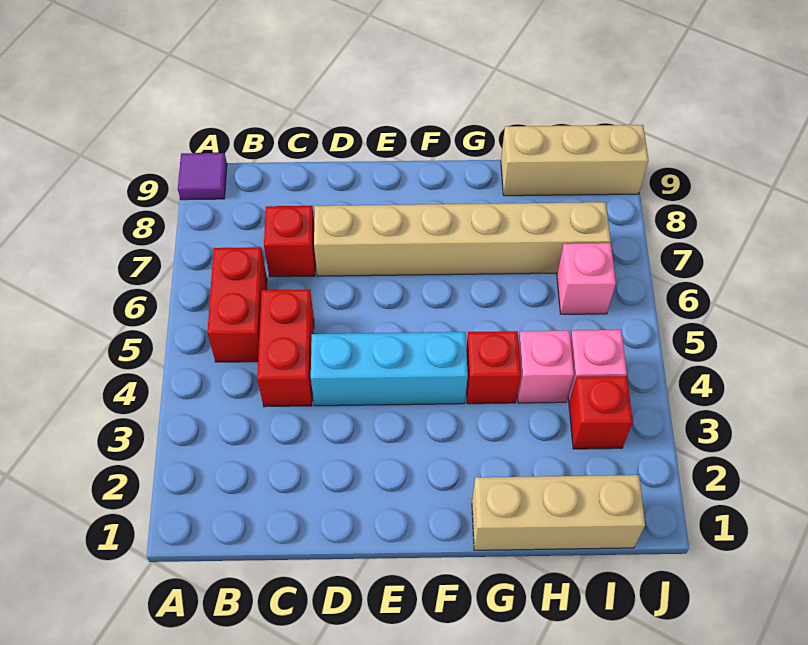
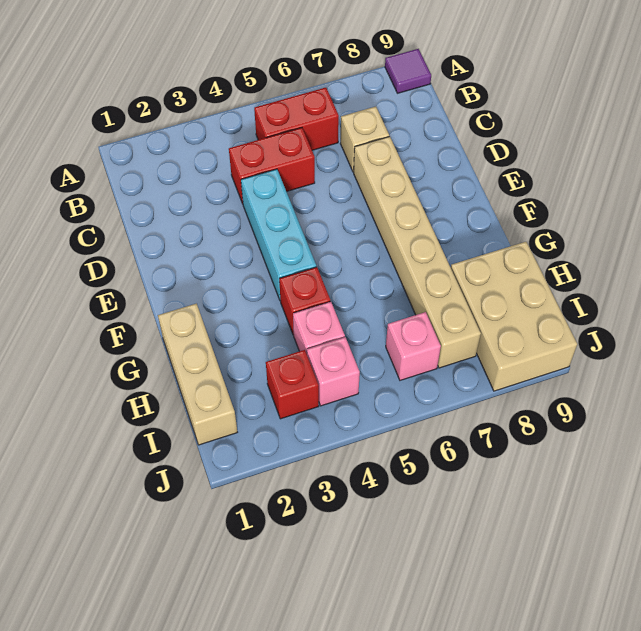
red 1x1 brick [264,206,315,277] -> tan 1x1 brick [340,107,389,172]
tan 1x3 brick [501,125,649,196] -> tan 2x3 brick [451,242,577,391]

